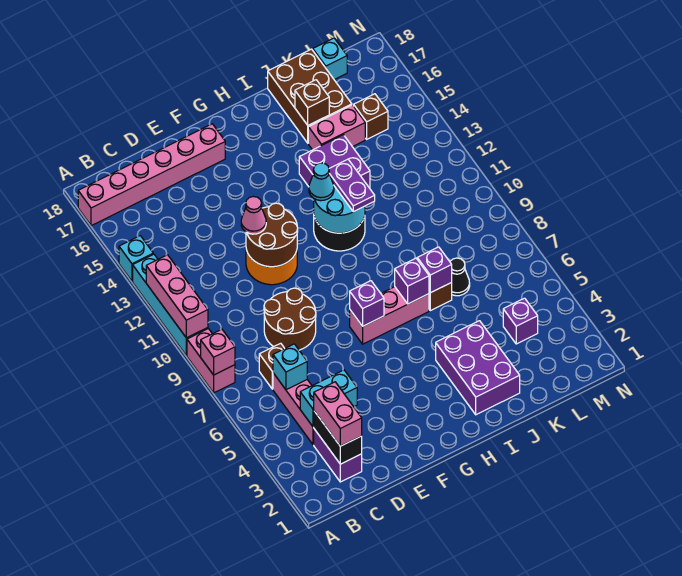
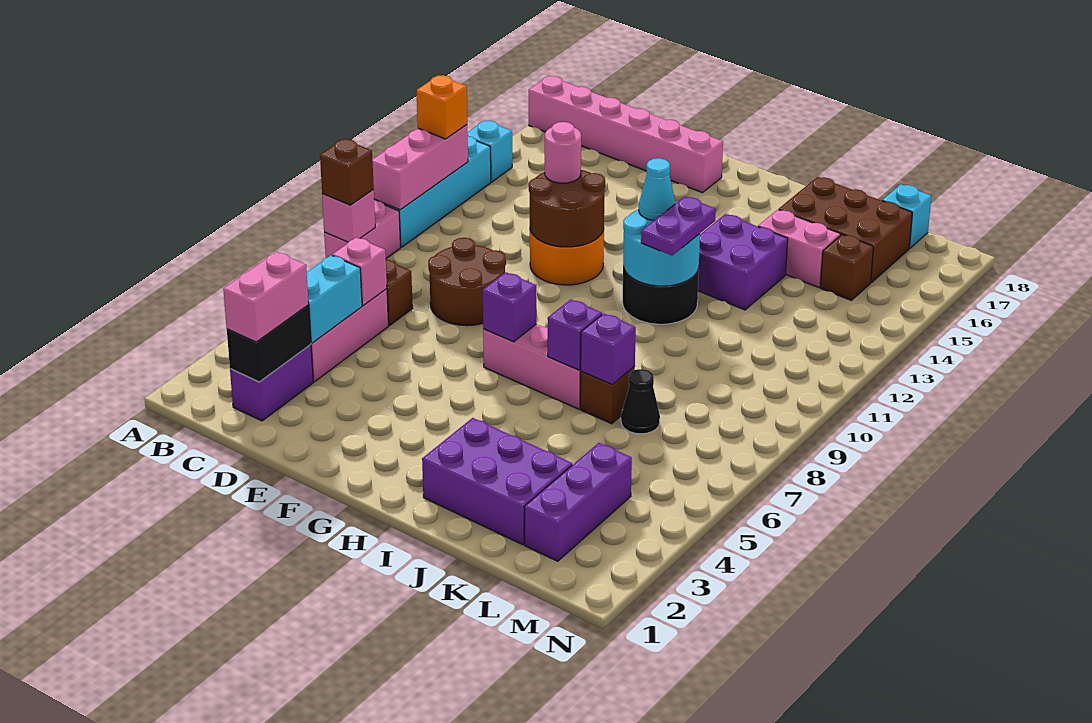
none -> orange 1x1 brick [417,75,467,139]
cyan 1x2 brick [300,370,357,427] -> cyan 1x2 brick turned to [307,255,362,343]
cyan 1x1 brick [273,344,307,390] -> pink 1x1 brick [332,237,387,306]
pink 1x1 cone [241,197,266,234] -> pink 1x1 round brick [545,122,581,183]
purple 2x3 brick [436,321,520,415] -> purple 2x3 brick turned to [422,418,572,545]
brown 2x3 brick [268,49,352,143] -> brown 2x3 brick turned to [779,177,912,283]
brown 1x1 brick [295,80,329,125] -> brown 1x1 brick moved to [320,139,374,205]
purple 1x1 brick [503,298,538,344] -> purple 1x3 brick [524,443,632,561]

